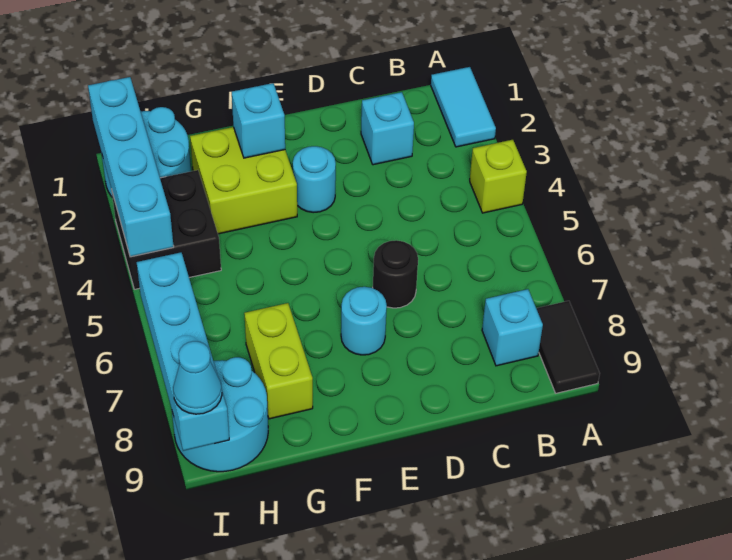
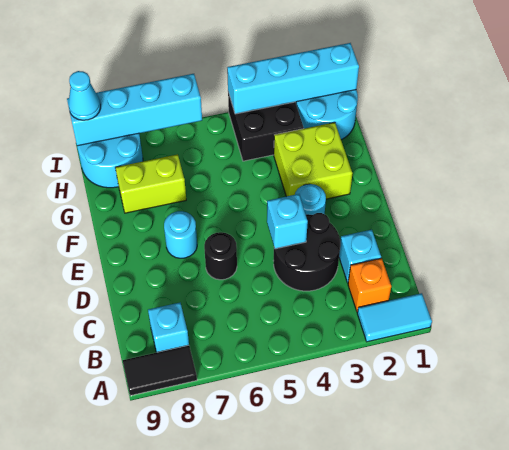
lime 1x1 brick [470,140,527,213] -> none
none -> orange 1x1 brick [348,258,391,312]
none -> black 2x2 round brick [273,213,340,291]
cyan 1x1 brick [232,83,285,158] -> cyan 1x1 brick moved to [267,194,308,249]

